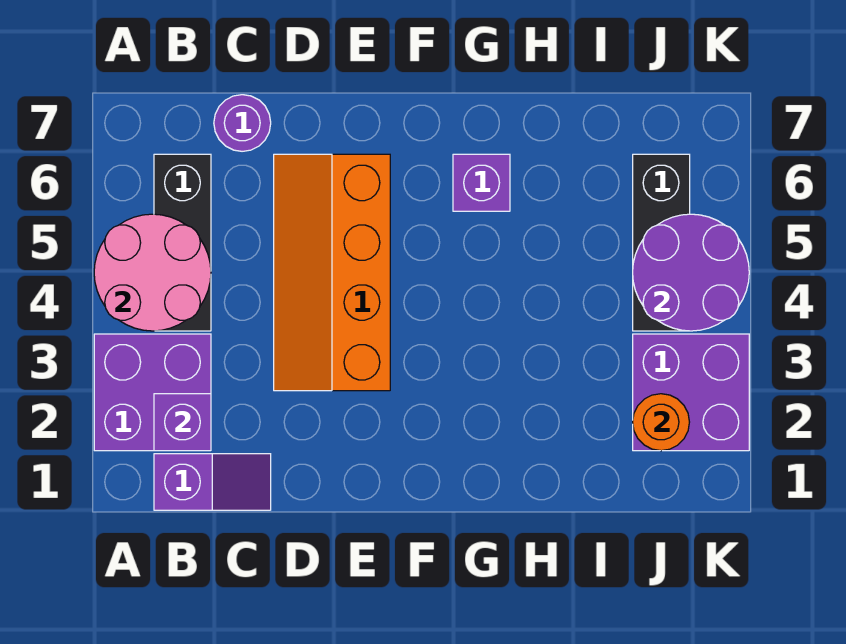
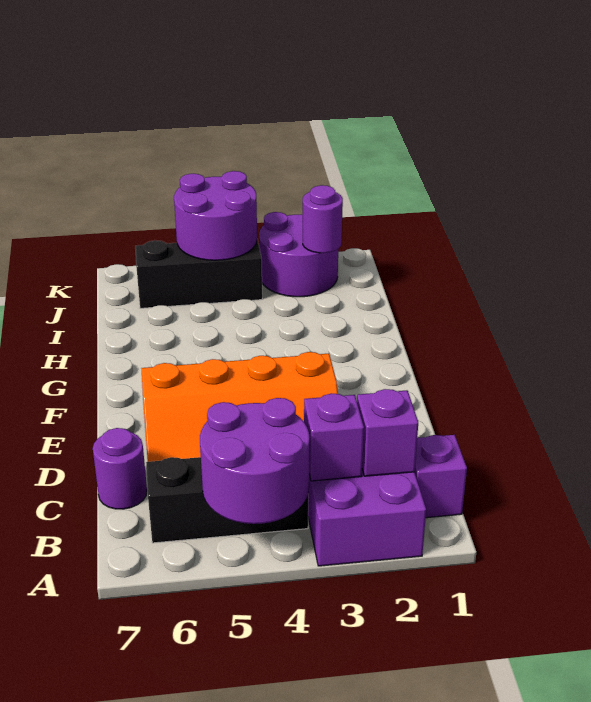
pink 2x2 round brick [94,214,211,331] -> purple 2x2 round brick [200,398,310,524]
purple 1x1 brick [453,154,510,211] -> purple 1x1 brick moved to [304,393,364,481]
purple 2x2 brick [633,334,749,451] -> purple 2x2 round brick [259,212,338,297]
orange 1x1 round brick [633,394,689,451] -> purple 1x1 round brick [303,185,343,253]

